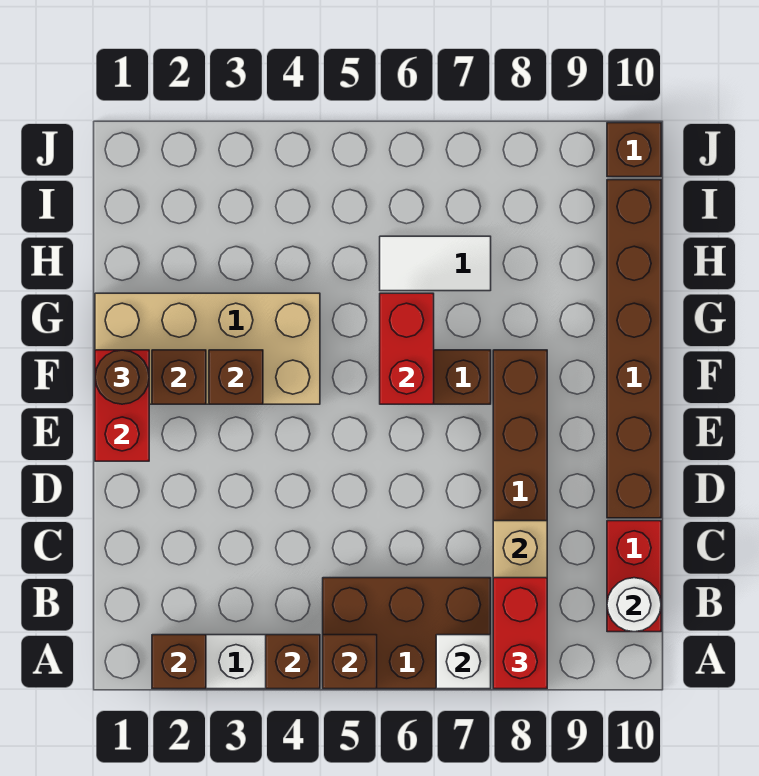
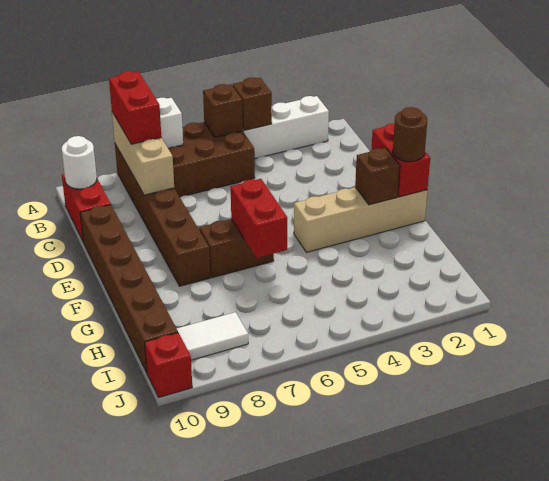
brown 1x1 brick [152,635,206,689] -> none
tan 2x4 brick [95,293,320,404] -> tan 1x4 brick [294,187,427,252]
brown 1x1 brick [209,350,263,404] -> none
white 1x2 tile [380,236,491,291] -> white 1x2 tile moved to [177,312,248,360]
brown 1x1 brick [607,123,661,177] -> red 1x1 brick [145,333,192,397]

